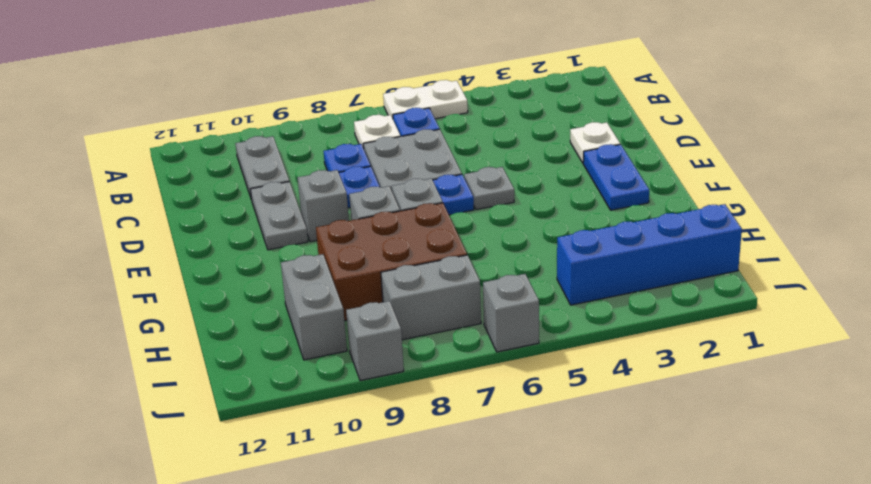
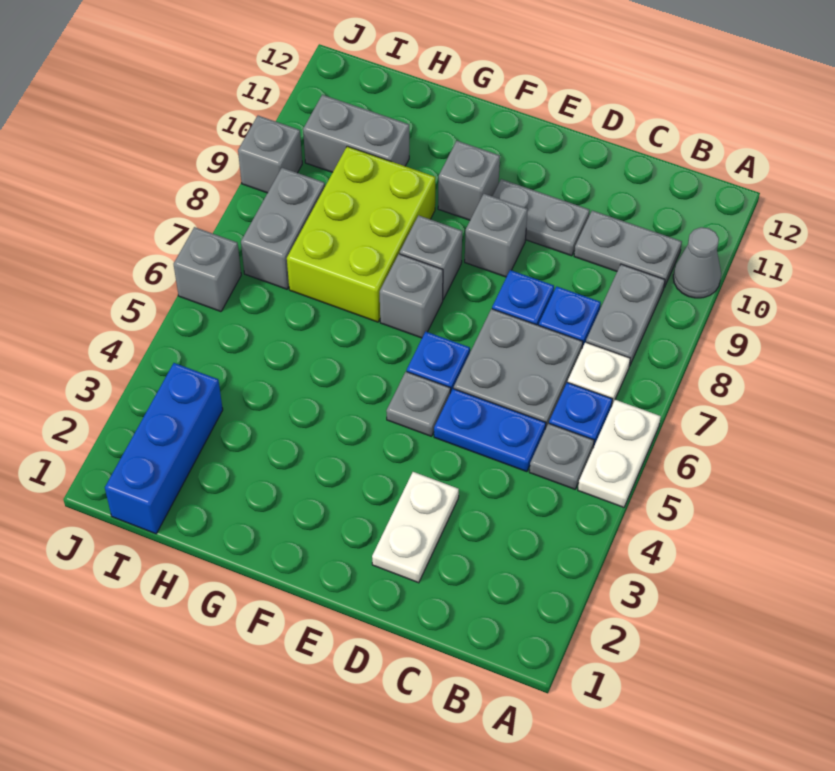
none -> grey 1x1 cone [673,227,721,298]
none -> grey 1x1 plate [529,423,594,489]
none -> grey 1x2 plate [586,264,665,366]
white 1x1 plate [570,122,620,163] -> white 1x2 plate [372,472,459,583]
blue 1x2 plate [583,144,649,210] -> blue 1x2 plate moved to [434,389,546,472]
none -> grey 1x1 brick [438,141,500,220]
brown 2x3 brick [316,203,467,321] -> lime 2x3 brick [287,146,435,322]
blue 1x4 brick [557,204,742,305] -> blue 1x3 brick [105,363,223,534]

